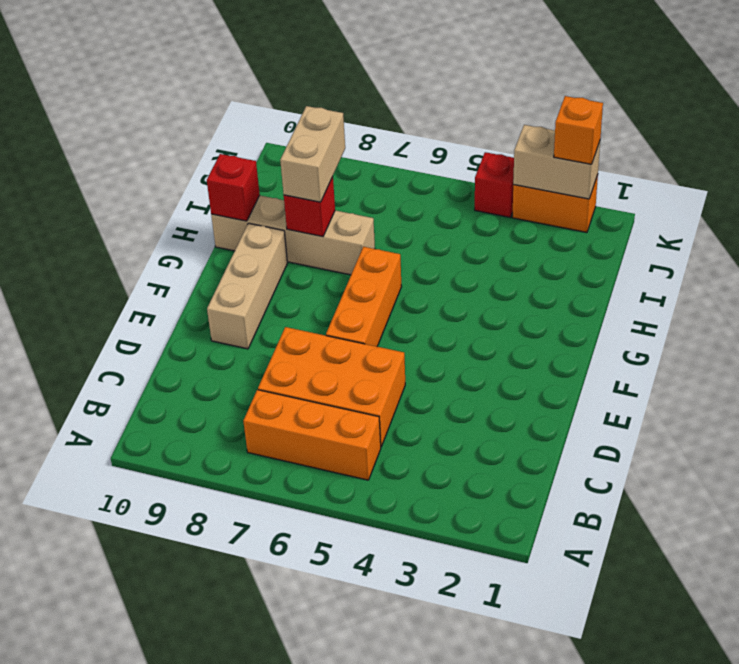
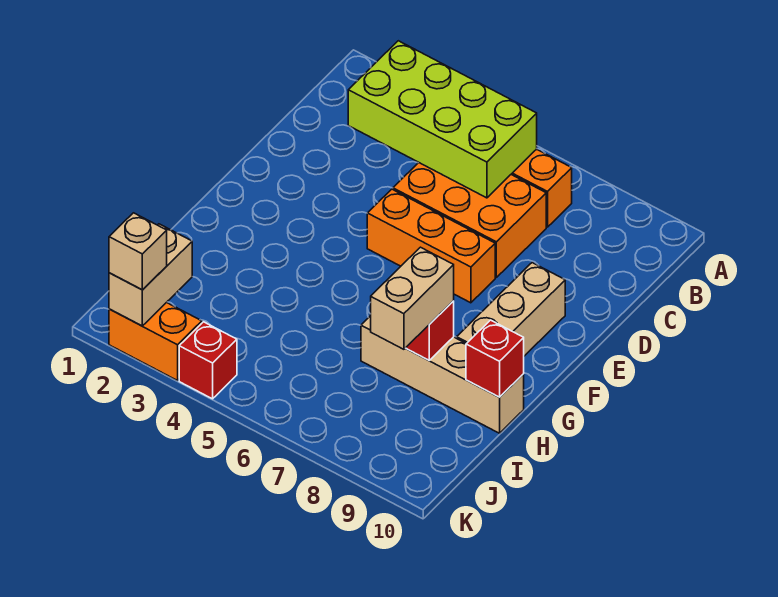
none -> lime 2x4 brick [348,41,537,198]
orange 1x3 brick [326,247,401,346] -> orange 1x3 brick turned to [367,189,495,303]
tan 1x2 brick [513,125,600,199] -> tan 1x2 brick turned to [109,224,192,326]
orange 1x1 brick [554,96,603,164] -> tan 1x1 brick [109,213,167,290]

